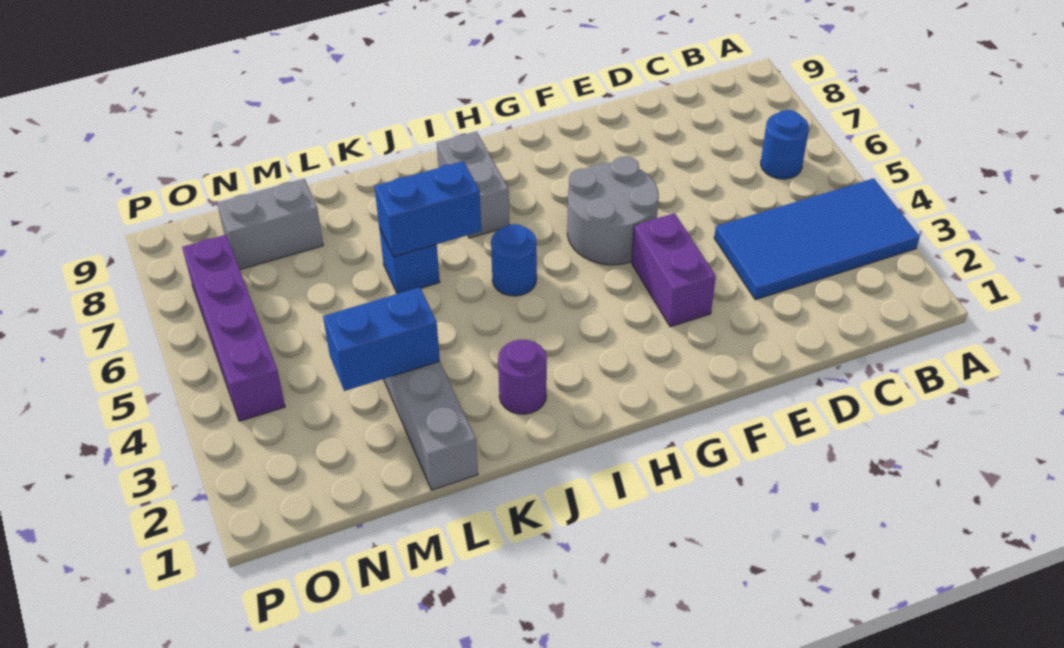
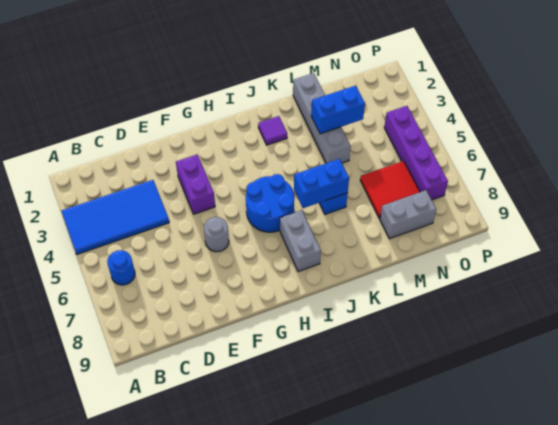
grey 2x2 round brick [567,156,659,265] -> grey 1x1 round brick [204,217,229,252]
blue 1x1 round brick [491,224,537,296] -> blue 2x2 round brick [246,174,294,232]
purple 1x1 round brick [498,340,547,414] -> purple 1x1 tile [258,116,287,145]
none -> red 2x2 tile [360,161,420,219]

